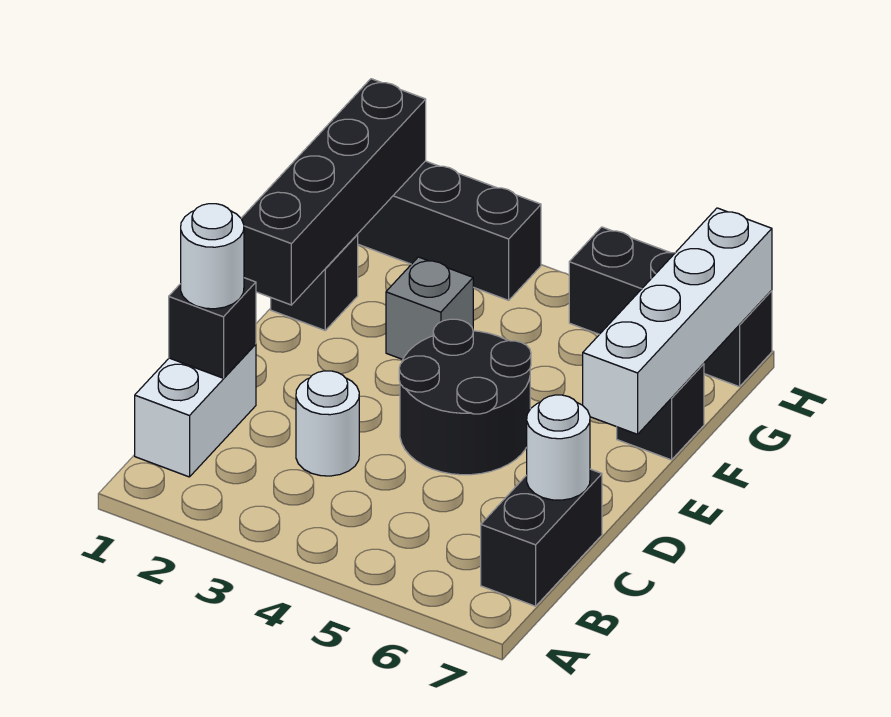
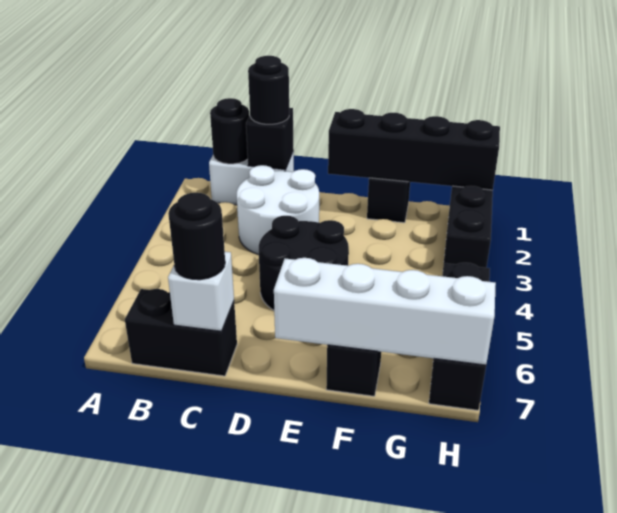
none -> black 1x1 round brick [210,98,249,164]
white 1x1 round brick [181,204,244,309] -> black 1x1 round brick [248,56,289,124]
white 1x1 round brick [296,371,359,476] -> white 2x2 round brick [237,165,319,255]
white 1x1 round brick [527,395,590,500] -> white 1x1 brick [168,252,234,331]
none -> black 1x1 round brick [168,193,225,280]
grey 1x1 brick [386,257,473,359] -> none

